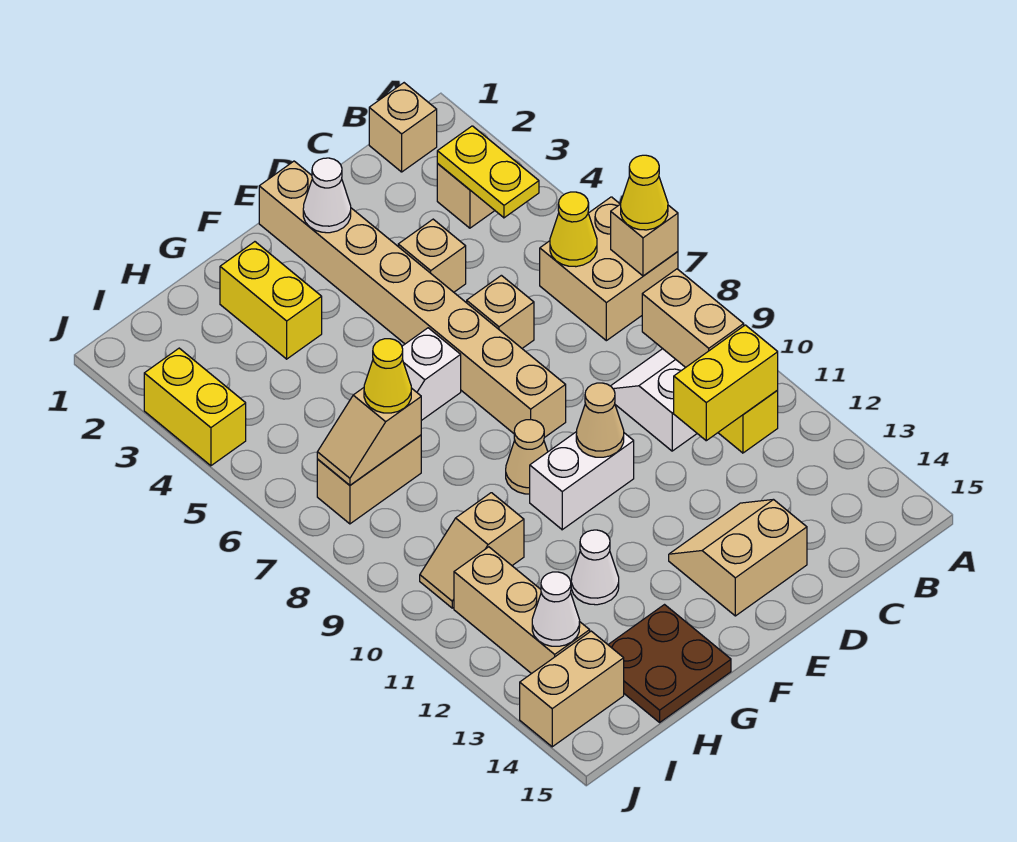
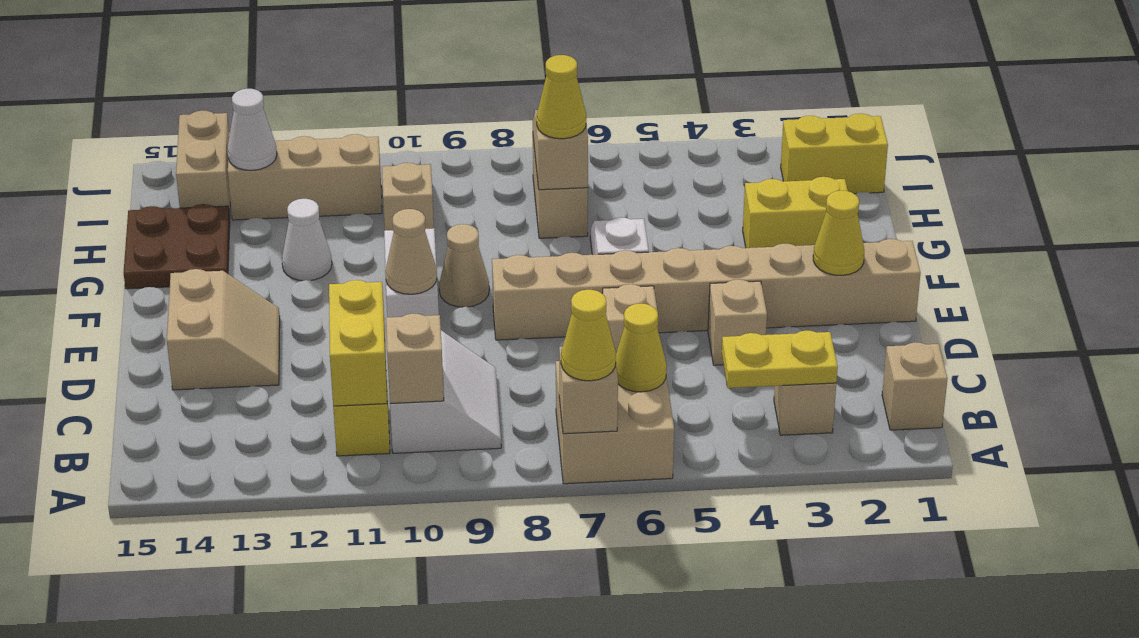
tan 1x2 brick [642,269,744,367] -> tan 1x1 brick [386,314,444,404]
white 1x1 cone [303,158,351,233] -> yellow 1x1 cone [813,191,864,275]
yellow 1x2 brick [144,348,246,466] -> yellow 1x2 brick moved to [781,114,888,194]

